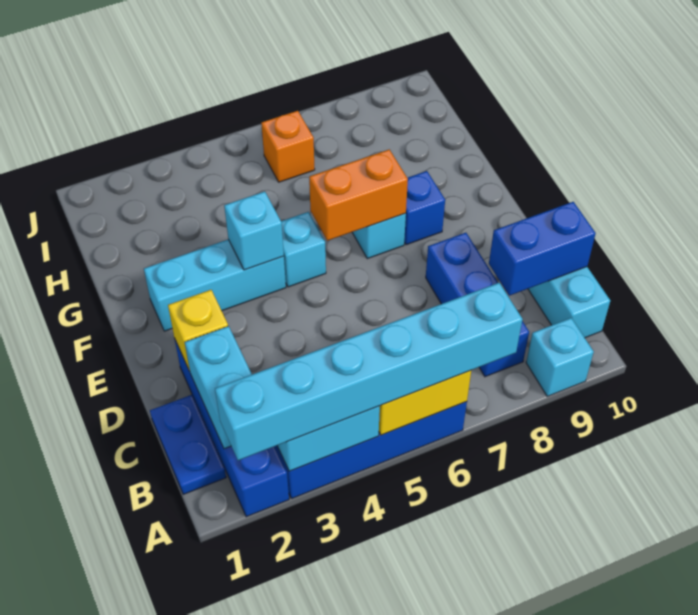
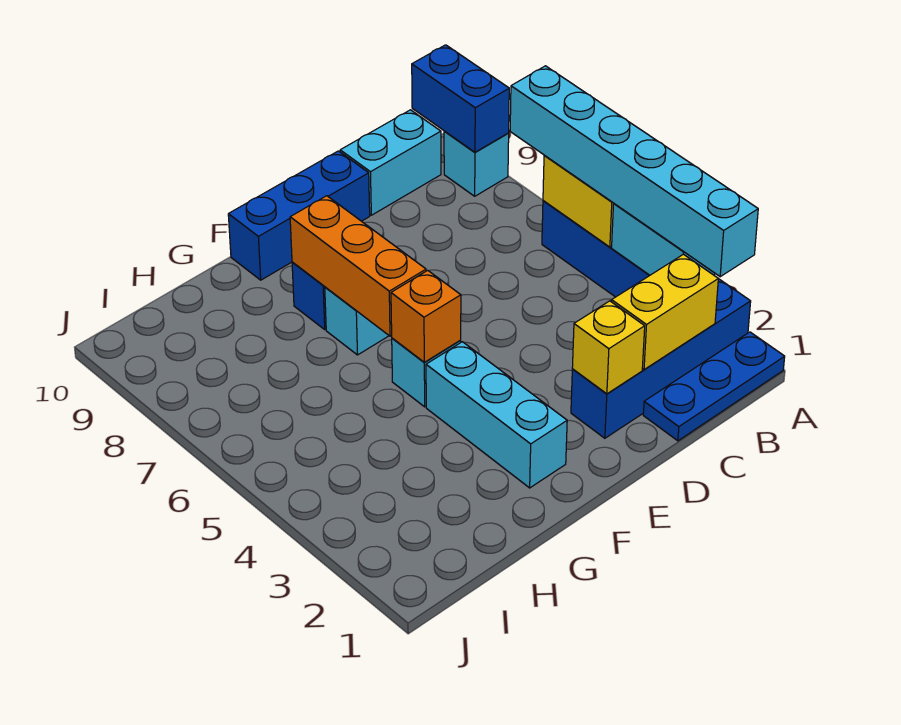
blue 1x2 plate [150,395,226,494] -> blue 1x3 plate [643,332,785,441]
cyan 1x2 brick [185,326,252,449] -> yellow 1x2 brick [612,254,718,370]
blue 1x3 brick [426,233,529,377] -> blue 1x3 brick moved to [228,151,370,280]
blue 1x2 brick [489,202,596,296] -> blue 1x2 brick moved to [412,45,509,152]
cyan 1x1 brick [224,191,284,270] -> none
orange 1x2 brick [309,149,408,241] -> orange 1x3 brick [290,196,426,336]
orange 1x1 brick [261,111,315,182] -> orange 1x1 brick moved to [391,270,461,362]

